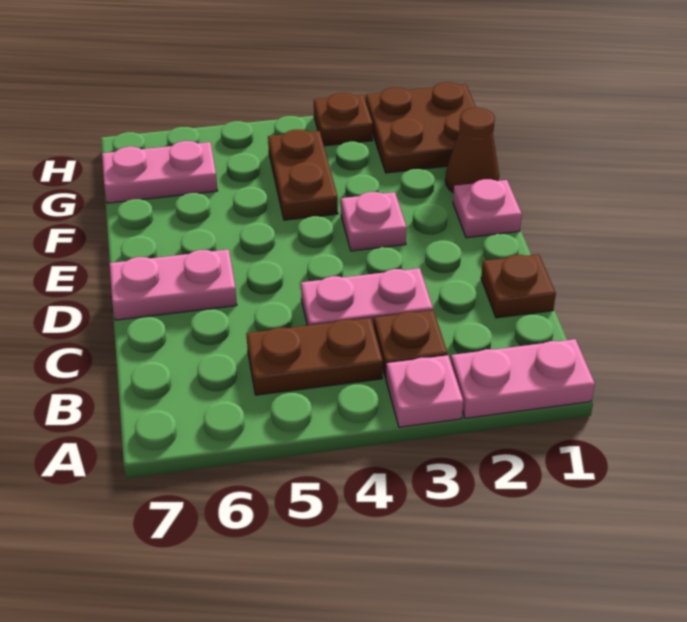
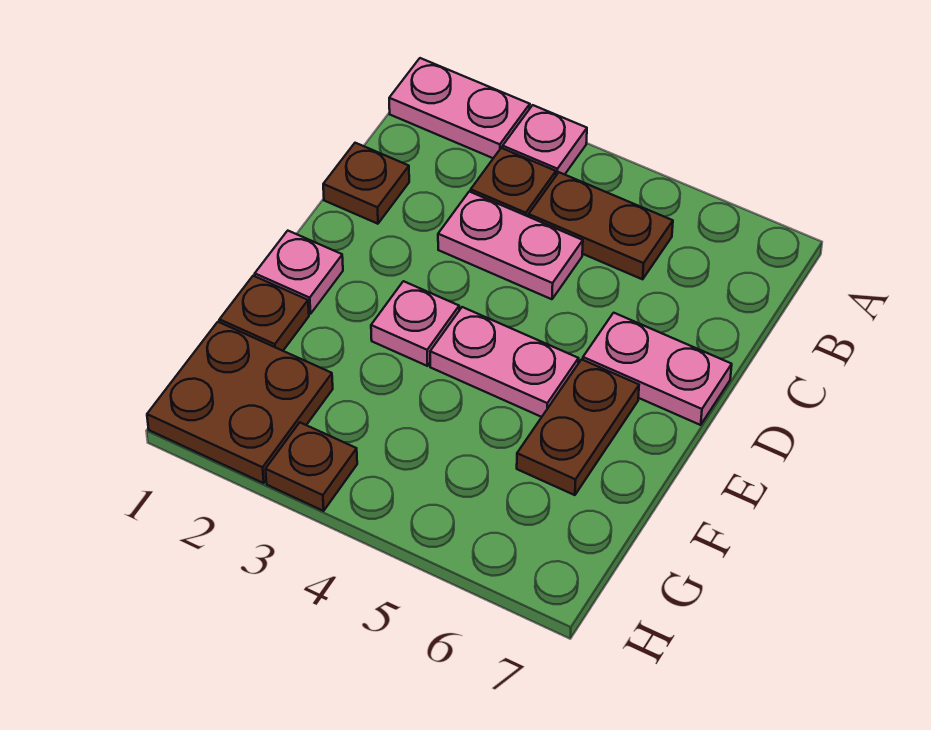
brown 1x1 cone [445,108,499,193] -> brown 1x1 plate [220,276,309,351]
brown 1x2 plate [268,130,338,220] -> brown 1x2 plate moved to [517,359,639,495]
pink 1x2 plate [102,141,217,203] -> pink 1x2 plate moved to [430,307,579,417]

